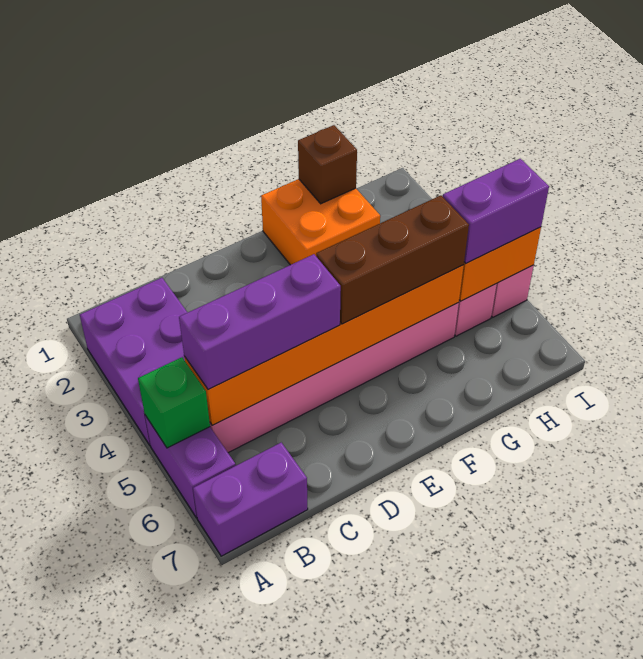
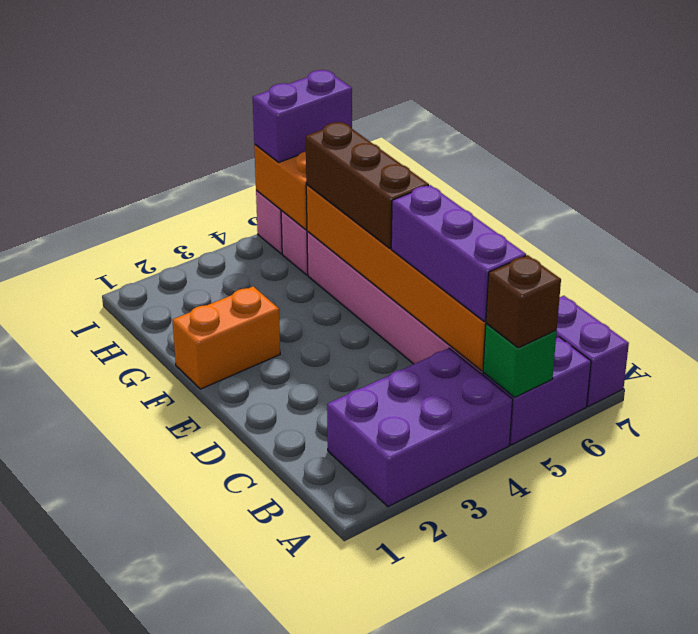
orange 2x2 brick [261,179,380,265] -> orange 1x2 brick [172,286,280,389]
brown 1x1 brick [298,125,357,204] -> brown 1x1 brick moved to [486,255,561,348]
purple 1x2 brick [443,159,549,263] -> purple 1x2 brick turned to [253,70,352,163]

